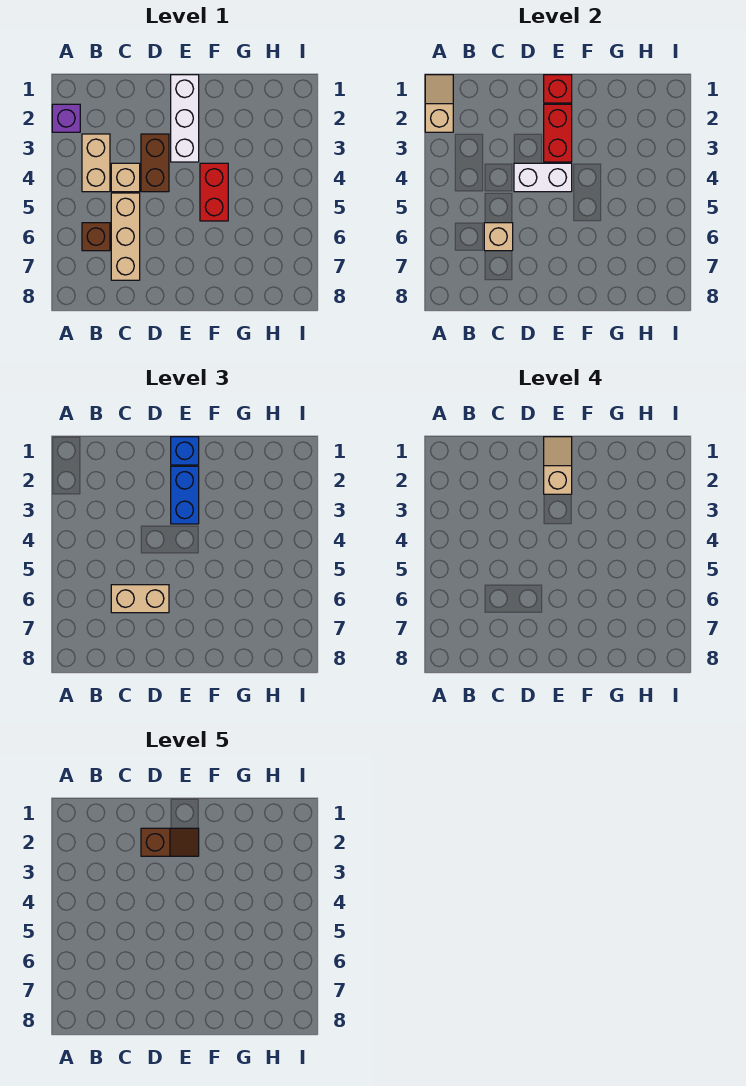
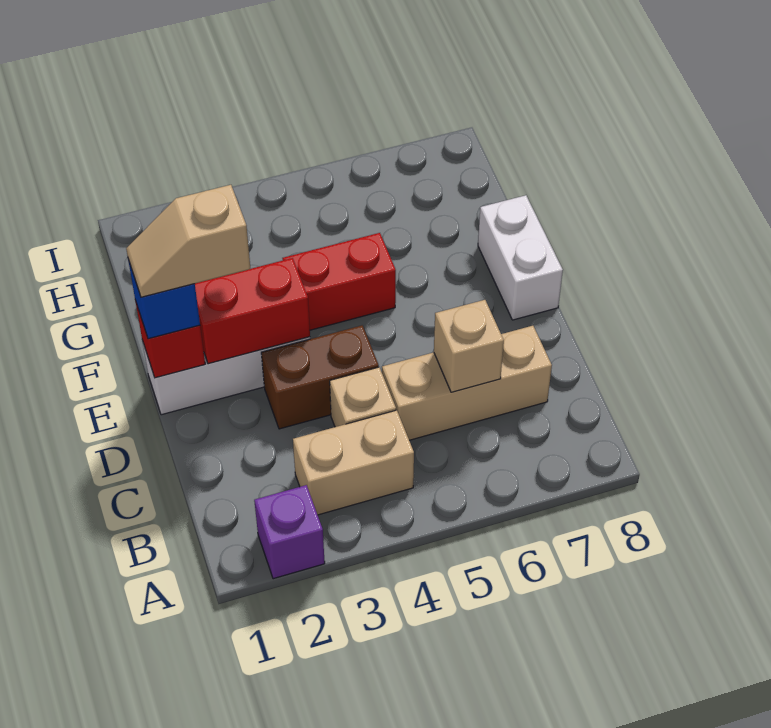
tan 1x2 slope [425,75,453,132] -> none
brown 1x1 brick [82,223,110,251] -> none
tan 1x2 brick [111,585,169,613] -> none
brown 1x2 slope [141,828,199,856] -> none
white 1x2 brick [514,163,572,192] -> white 1x2 brick moved to [478,195,563,320]
blue 1x2 brick [171,466,199,524] -> none

